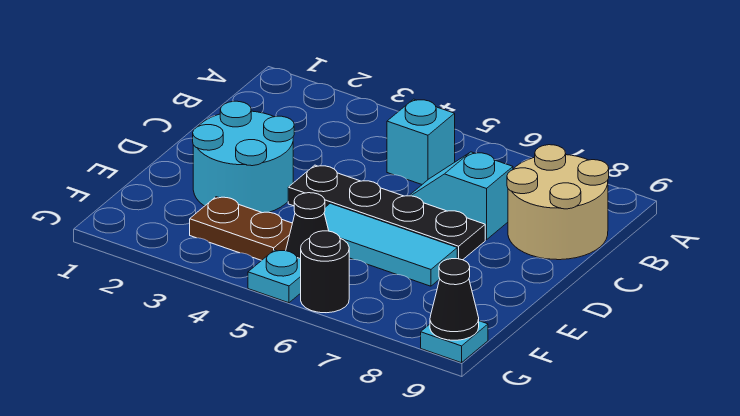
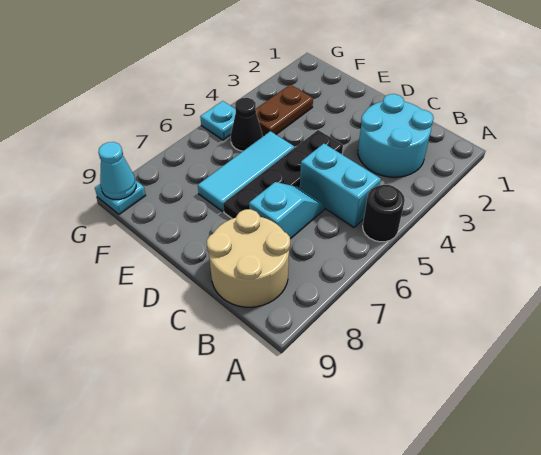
cyan 1x1 brick [387,99,455,184] -> cyan 1x2 brick [300,144,381,227]
cyan 2x2 round brick [193,101,294,213] -> cyan 2x2 round brick moved to [358,94,434,177]
black 1x1 round brick [301,231,349,313] -> black 1x1 round brick moved to [363,185,405,242]
black 1x1 cone [430,259,479,340] -> cyan 1x1 cone [98,142,136,199]

